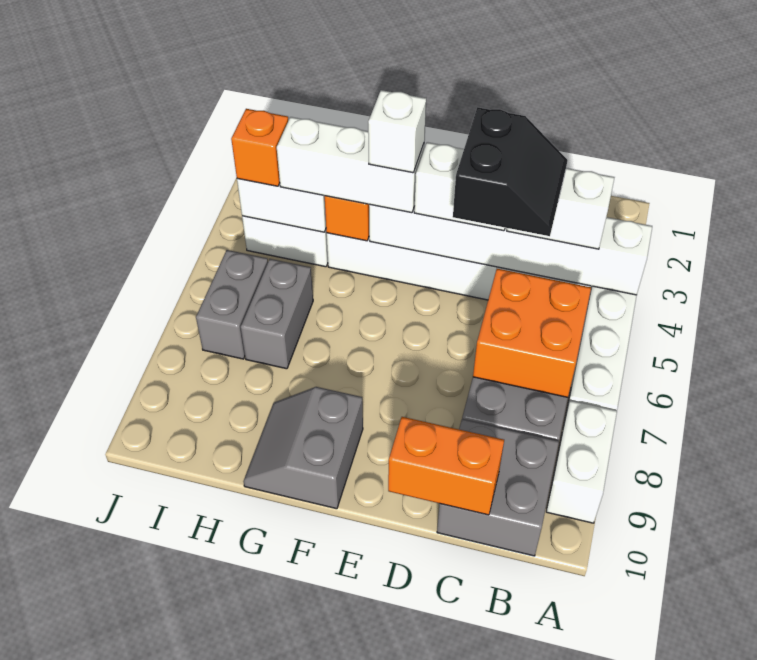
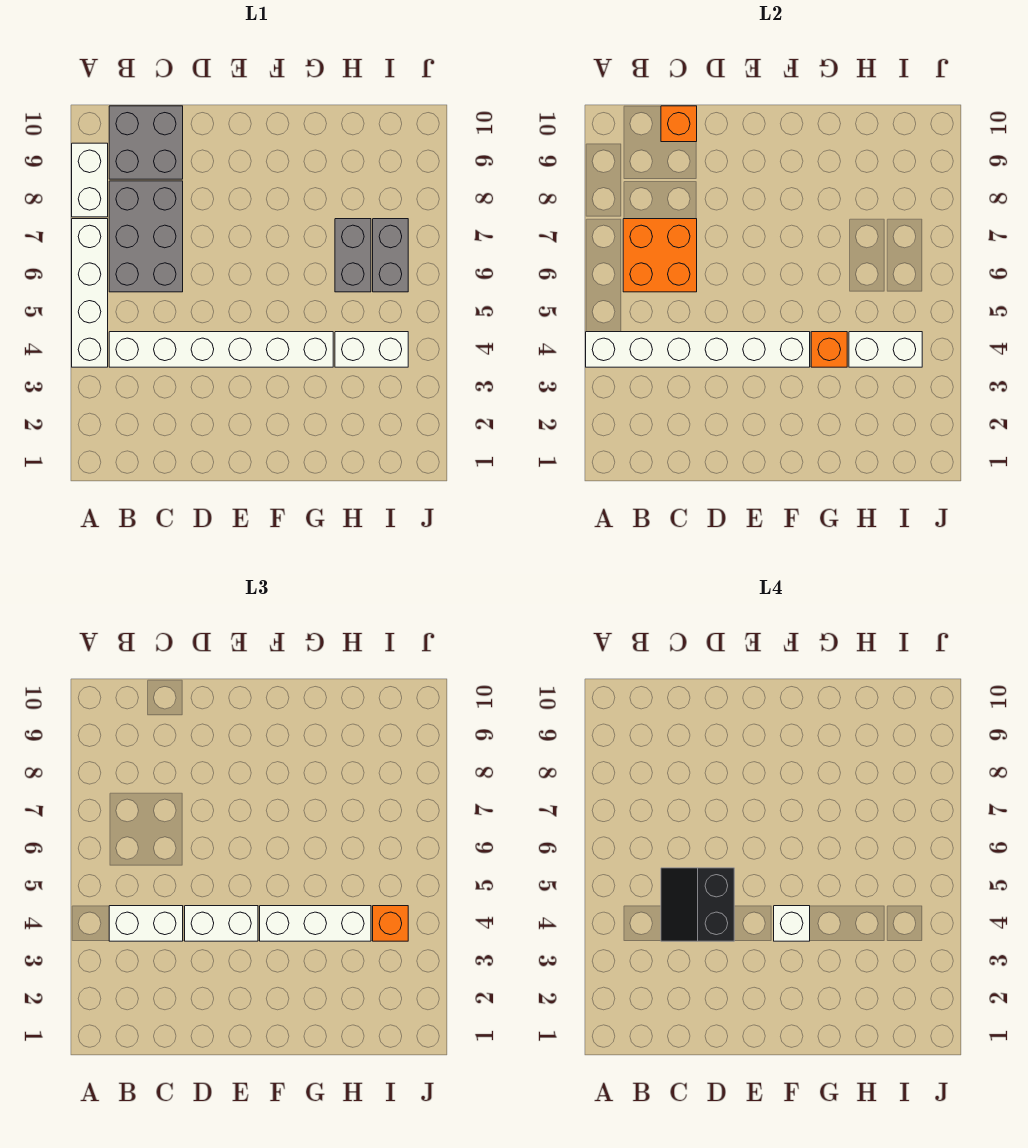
orange 1x2 brick [388,417,504,515] -> orange 1x1 brick [661,106,697,142]
grey 2x2 slope [243,387,363,509] -> none

